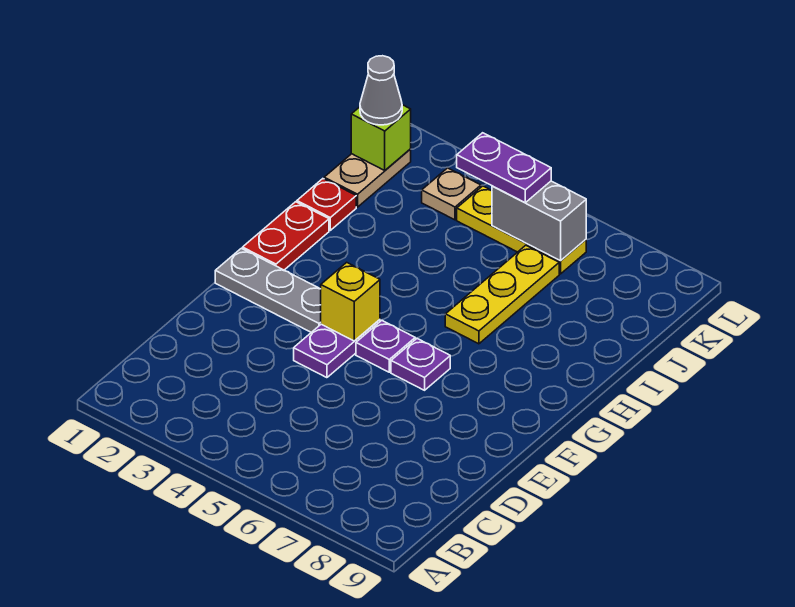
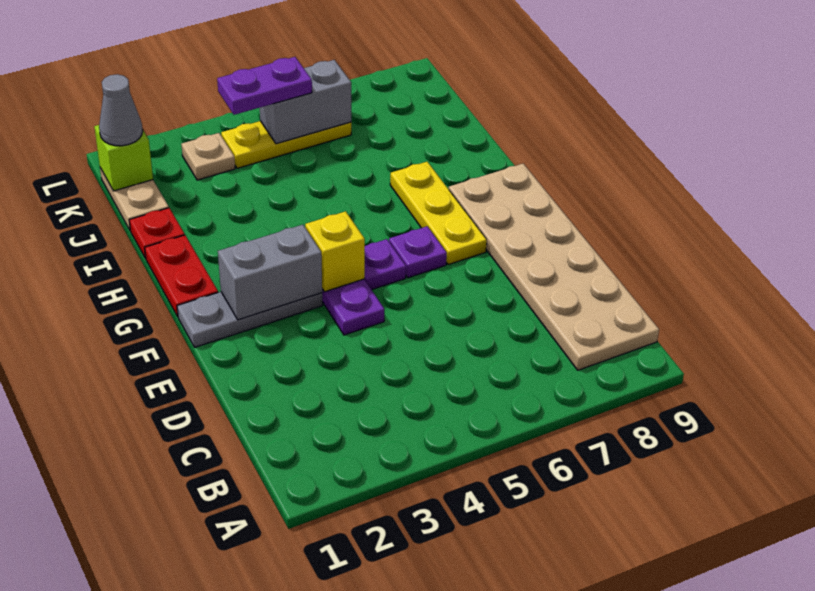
none -> tan 2x6 plate [449,164,659,370]
none -> grey 1x2 brick [218,225,323,320]
yellow 1x3 plate [445,245,559,344] -> yellow 1x3 plate moved to [390,162,487,265]

